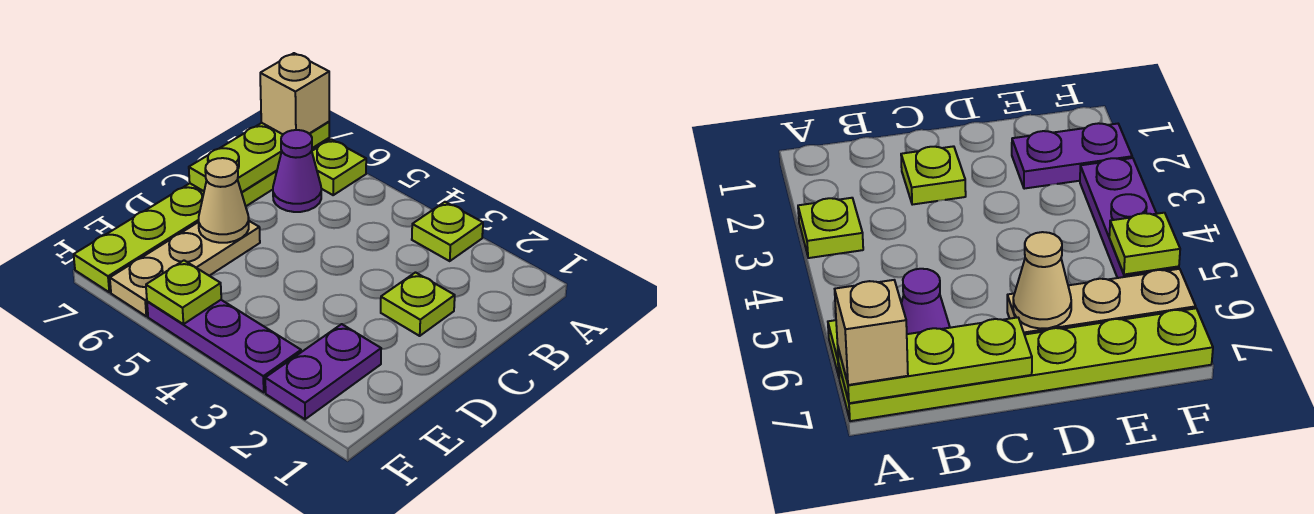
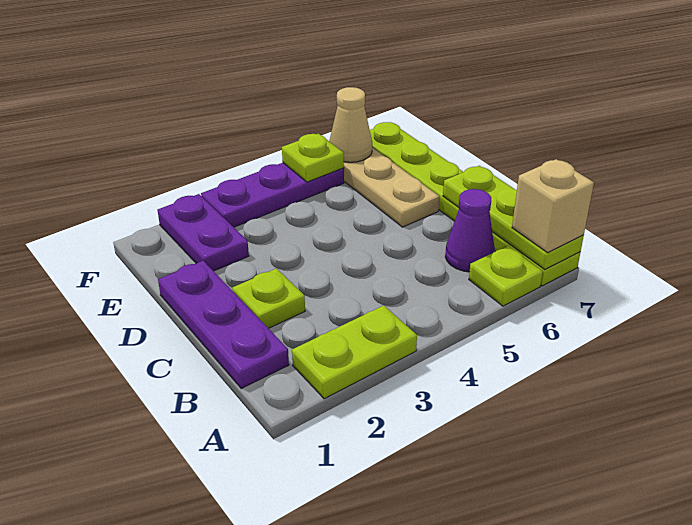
lime 1x1 plate [412,202,483,261] -> lime 1x2 plate [292,305,417,399]
none -> purple 1x3 plate [158,261,289,389]
tan 1x1 cone [199,158,249,243] -> tan 1x1 cone moved to [329,87,372,162]

